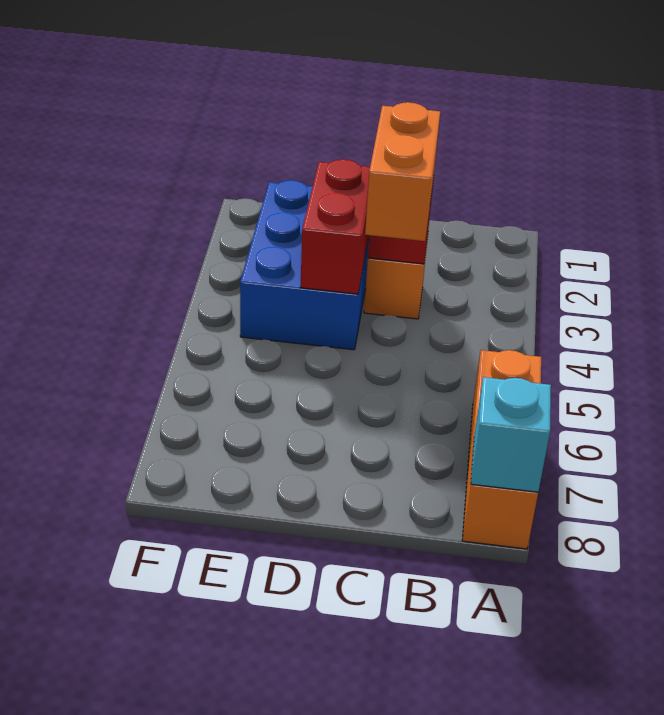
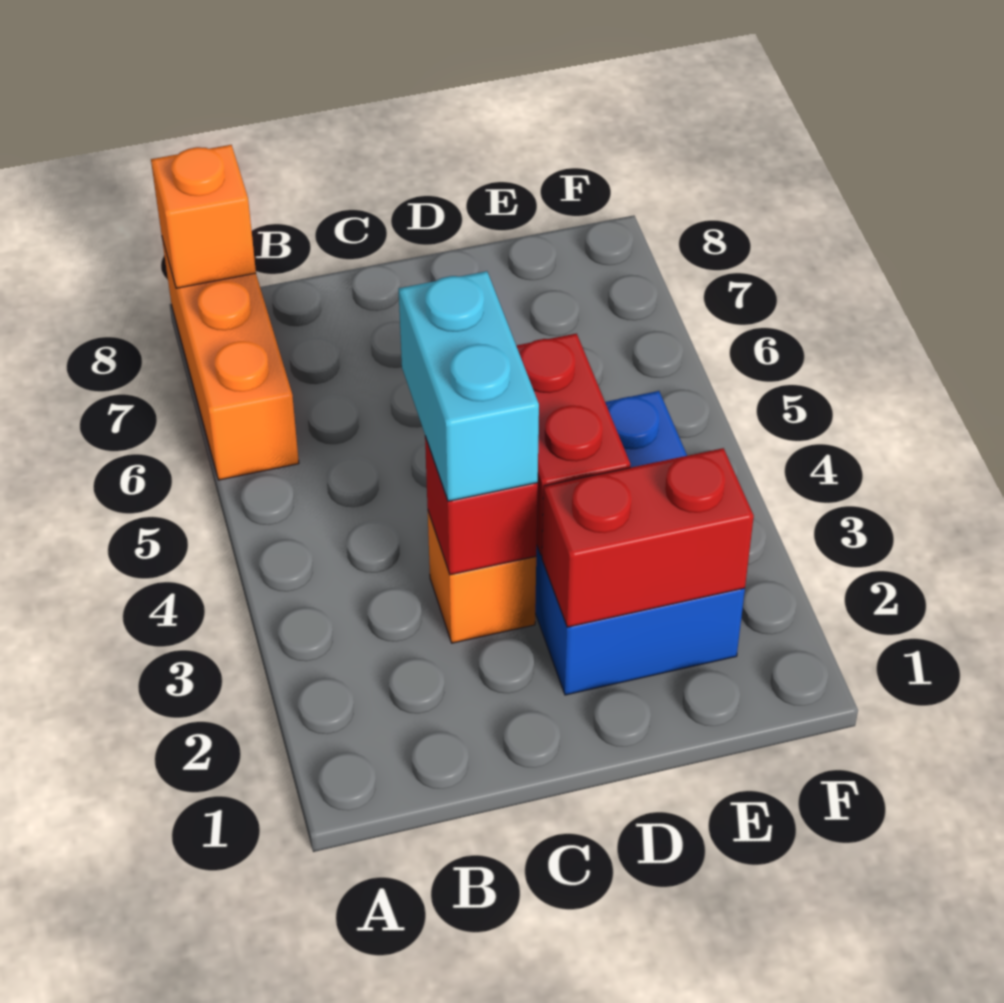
cyan 1x1 brick [471,377,551,492] -> orange 1x1 brick [151,145,256,288]
orange 1x2 brick [365,102,440,241] -> cyan 1x2 brick [398,271,539,501]
none -> red 1x2 brick [542,448,754,627]

